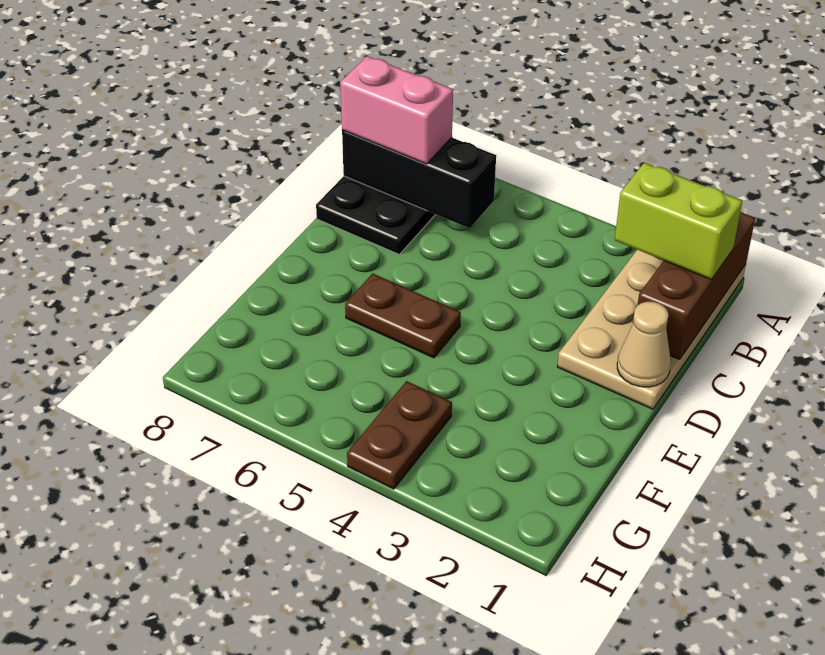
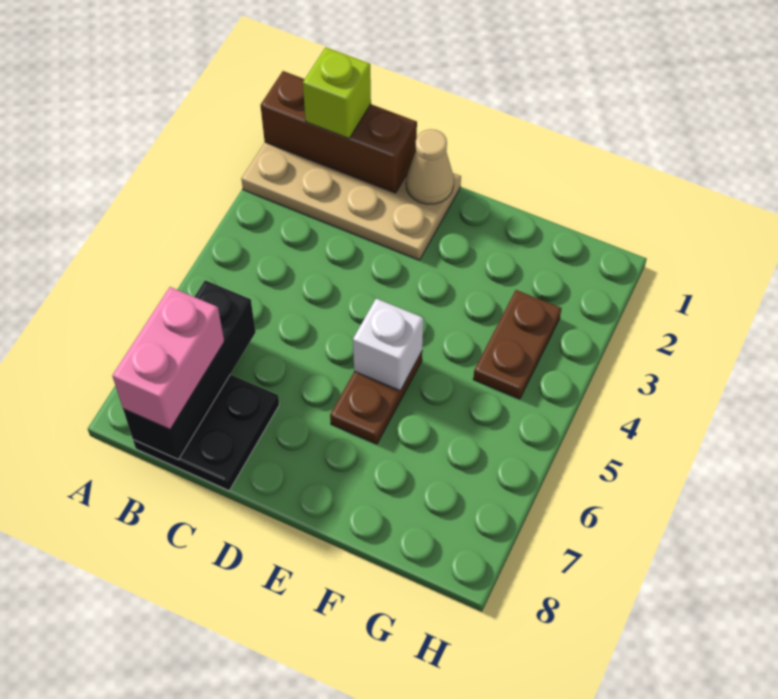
lime 1x2 brick [615,163,742,280] -> lime 1x1 brick [303,47,371,138]
none -> white 1x1 brick [353,299,423,390]
brown 1x2 plate [347,381,452,489] -> brown 1x2 plate turned to [473,290,562,399]

